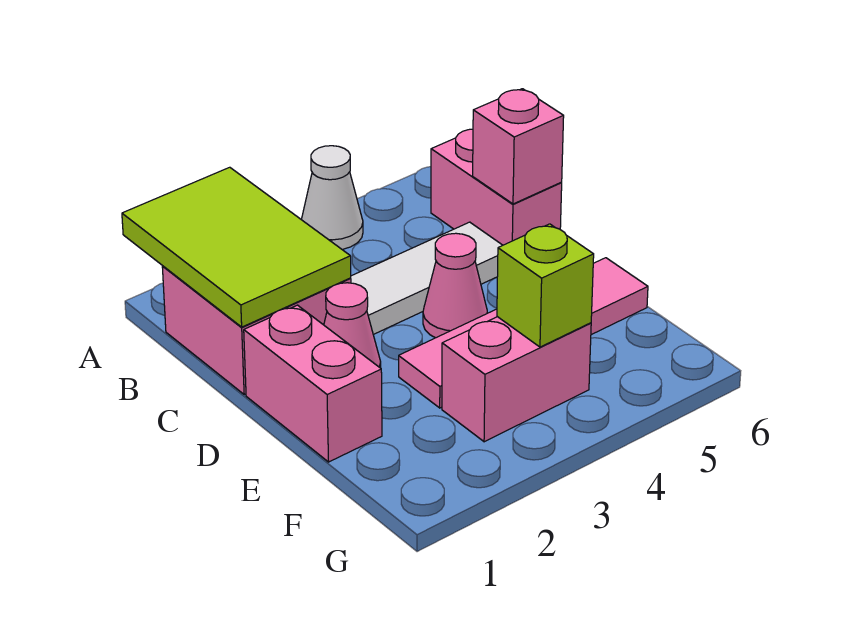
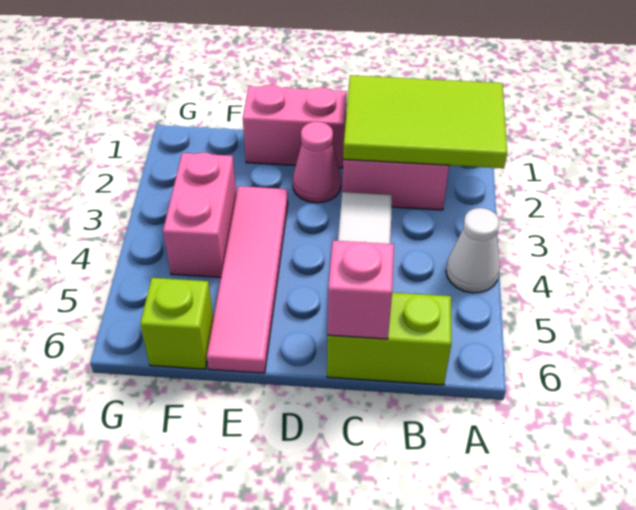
pink 1x2 brick [431,129,562,245] -> lime 1x2 brick [327,292,452,385]
pink 1x1 cone [423,233,487,338] -> none
lime 1x1 brick [497,224,594,347] -> lime 1x1 brick moved to [140,278,213,369]

